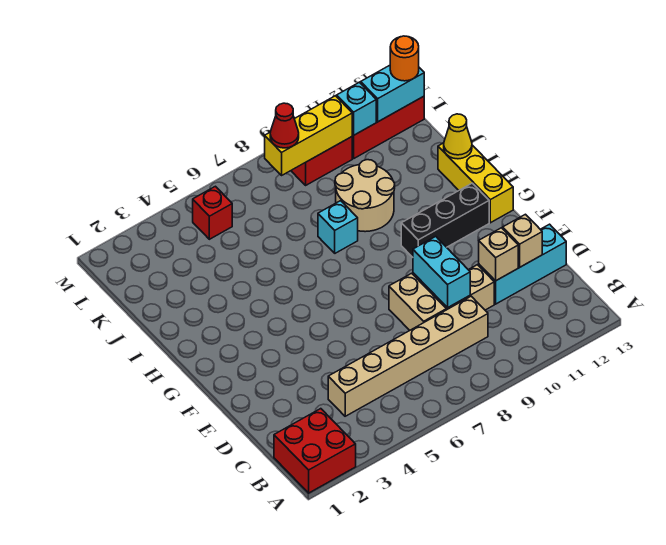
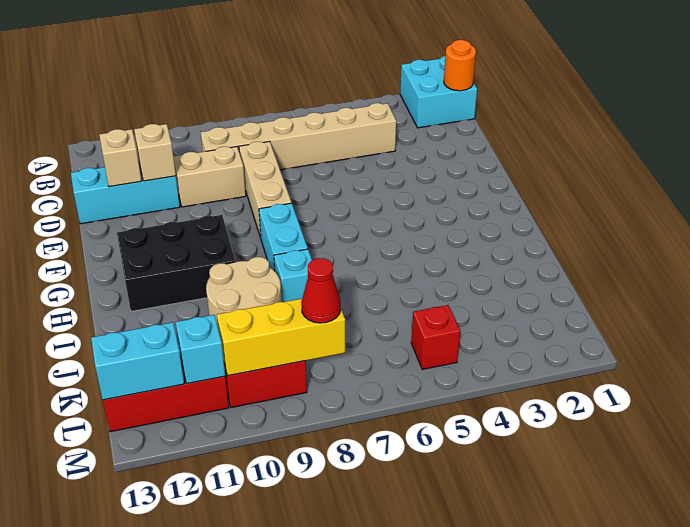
red 2x2 brick [274,409,356,493] -> cyan 2x2 brick [400,56,477,128]
tan 1x2 brick [389,273,446,330] -> tan 1x3 brick [239,141,292,238]
cyan 1x2 brick [413,237,470,308] -> cyan 1x2 brick moved to [259,203,308,271]
black 1x3 brick [401,183,489,257] -> black 2x3 brick [117,215,235,311]
yellow 1x3 brick [438,143,513,223] -> none
yellow 1x1 cone [444,114,472,159] -> none
orange 1x1 round brick [390,36,419,81] -> orange 1x1 round brick moved to [444,40,476,91]

